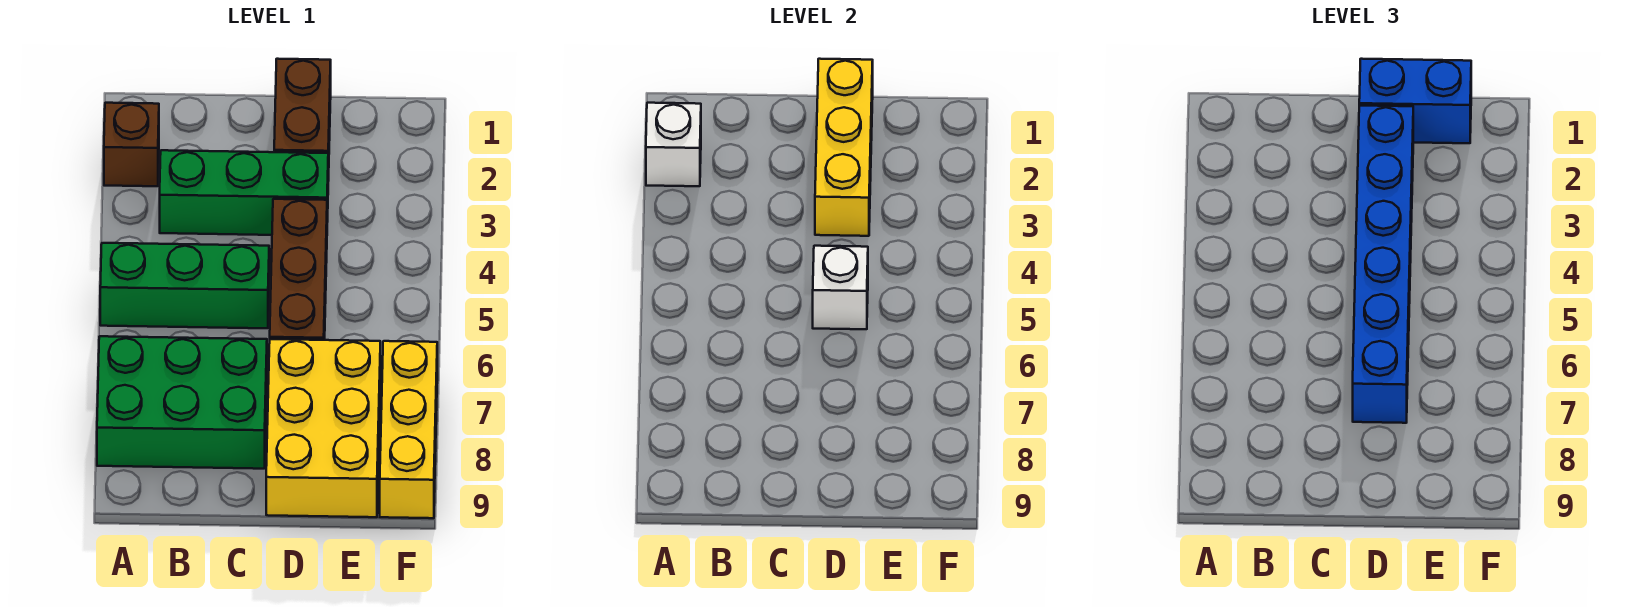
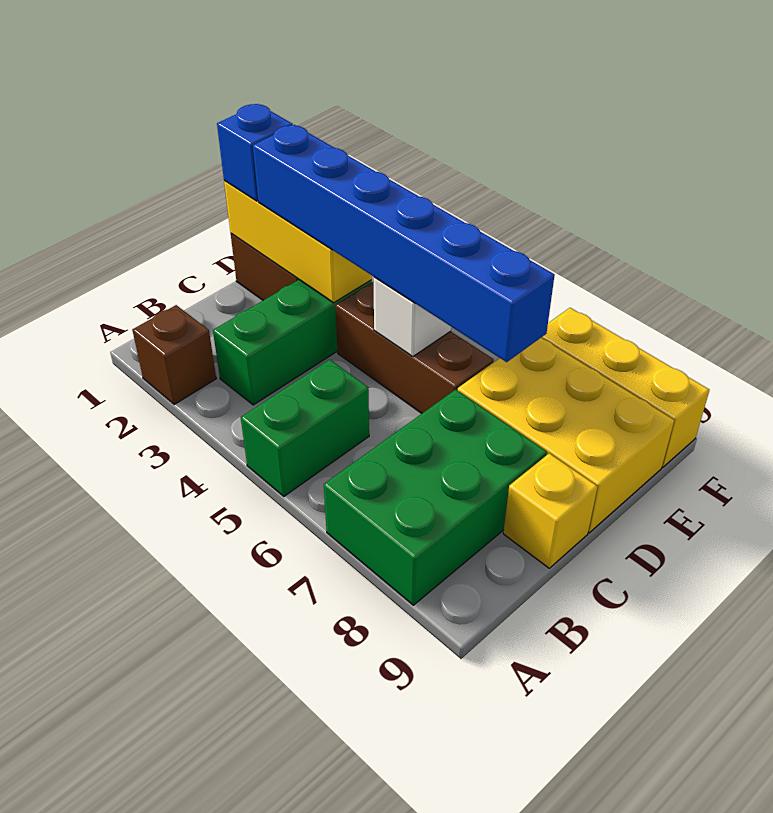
white 1x1 brick [646,103,701,186] -> none
green 1x3 brick [100,243,269,328] -> green 1x2 brick [241,360,369,496]
none -> yellow 1x1 brick [503,453,598,568]
blue 1x2 brick [1359,59,1471,143] -> blue 1x1 brick [217,104,293,201]

